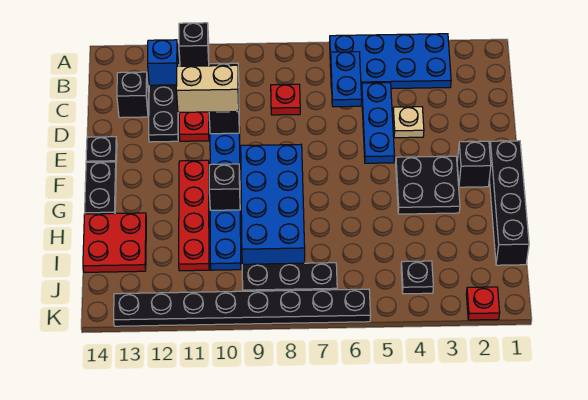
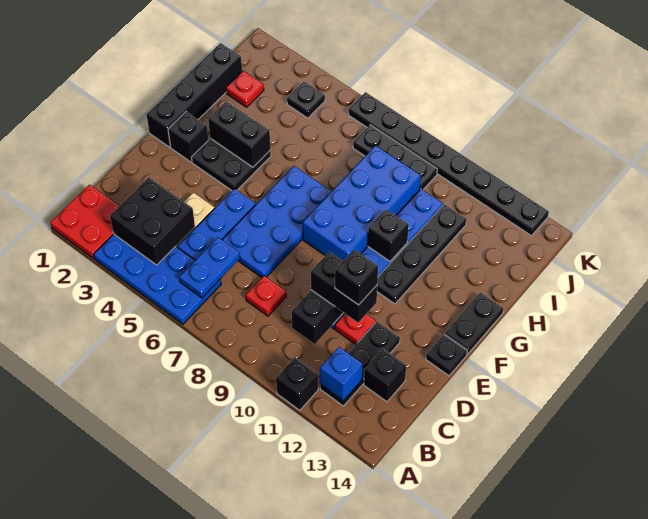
none -> black 2x2 brick [110,177,195,265]
none -> blue 2x4 plate [222,166,332,278]
tan 1x2 brick [176,65,239,112] -> black 1x2 brick [311,252,377,323]
none -> black 1x1 brick [335,249,378,305]
red 1x4 plate [179,160,209,271] -> black 1x4 plate [377,204,467,304]
none -> black 1x2 brick [208,101,271,167]
red 2x2 plate [83,213,146,272] -> red 2x2 plate moved to [50,185,119,259]
red 1x1 plate [466,287,500,320] -> red 1x1 plate moved to [226,71,264,107]

